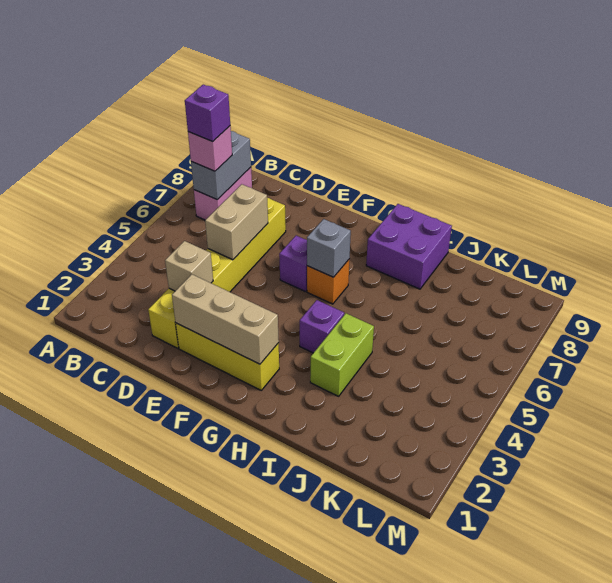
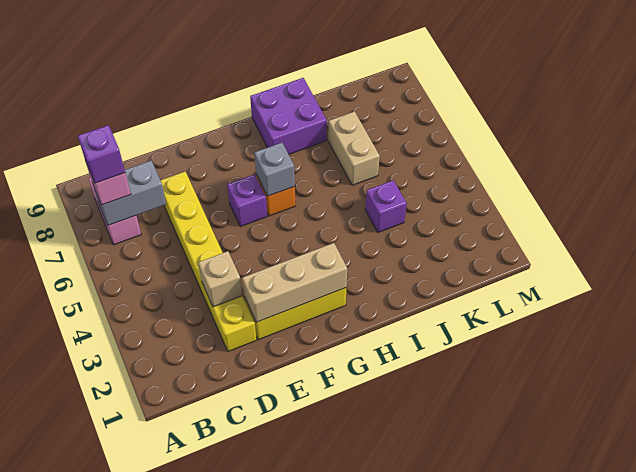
grey 1x2 brick [191,131,251,200] -> grey 1x2 brick turned to [93,161,166,225]
tan 1x2 brick [205,184,268,260] -> tan 1x2 brick moved to [328,112,380,185]
purple 1x1 brick [300,300,344,353] -> purple 1x1 brick moved to [365,180,407,232]
lime 1x2 brick [310,313,374,396] -> none

